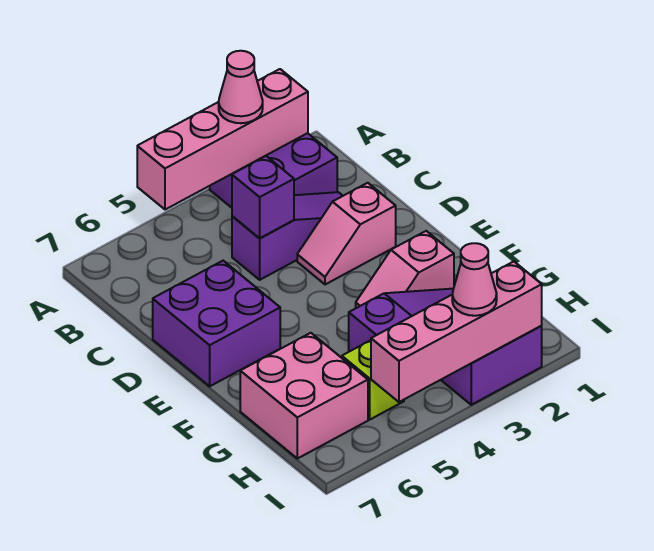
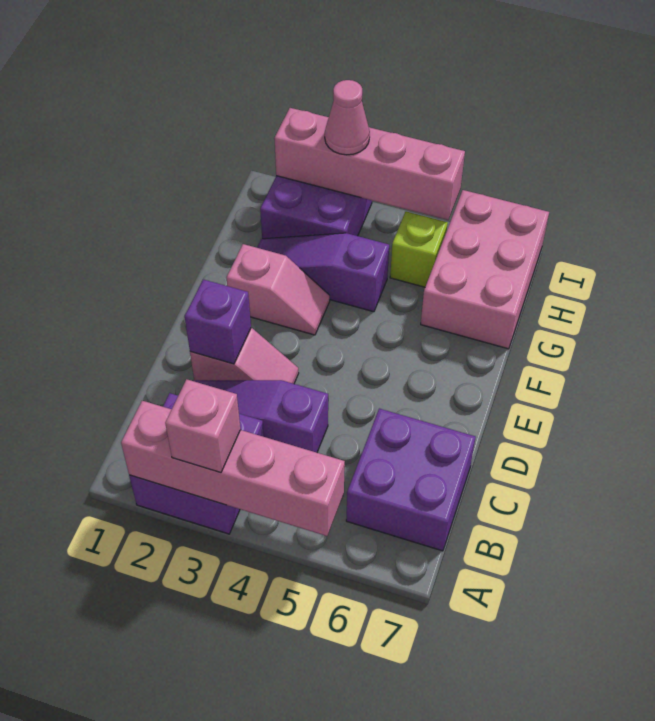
pink 1x1 cone [219,51,263,123] -> pink 1x1 brick [165,379,240,473]
purple 1x1 brick [232,156,294,238] -> purple 1x1 brick moved to [185,279,251,364]
purple 2x2 brick [153,261,280,386] -> purple 2x2 brick moved to [346,409,476,551]
pink 2x2 brick [240,333,368,459] -> pink 2x3 brick [421,190,549,349]

